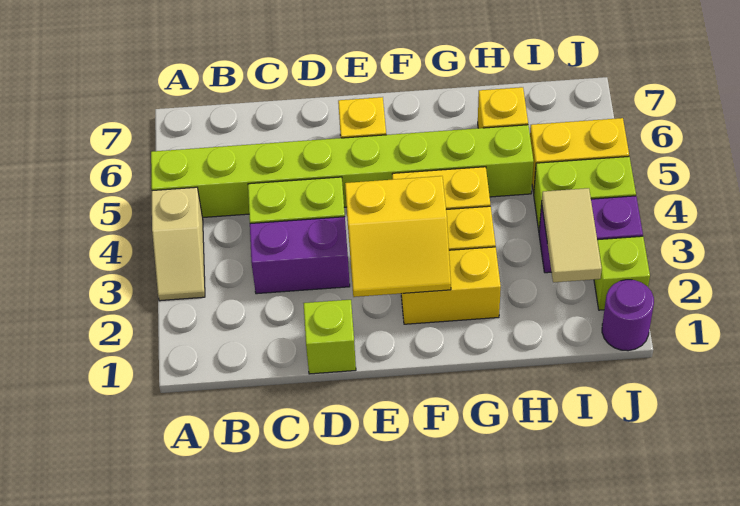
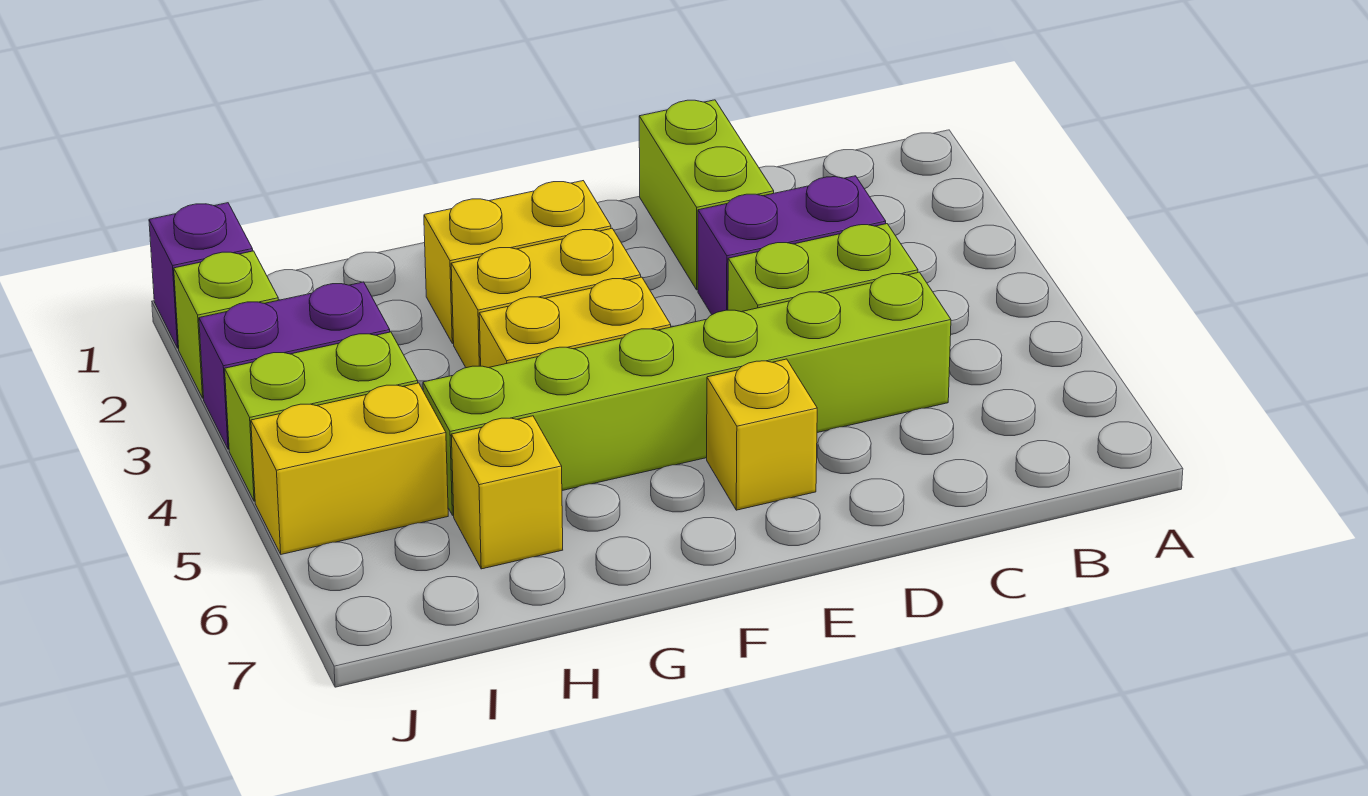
tan 1x2 slope [152,187,205,301] -> none
lime 1x8 brick [151,125,534,218] -> lime 1x6 brick [423,272,951,515]
lime 1x1 brick [303,300,356,374] -> lime 1x2 brick [639,100,774,290]
yellow 2x2 slope [345,176,451,297] -> none
tan 1x2 tile [542,188,602,282] -> none
purple 1x1 round brick [602,280,654,351] -> purple 1x1 brick [149,203,253,348]

